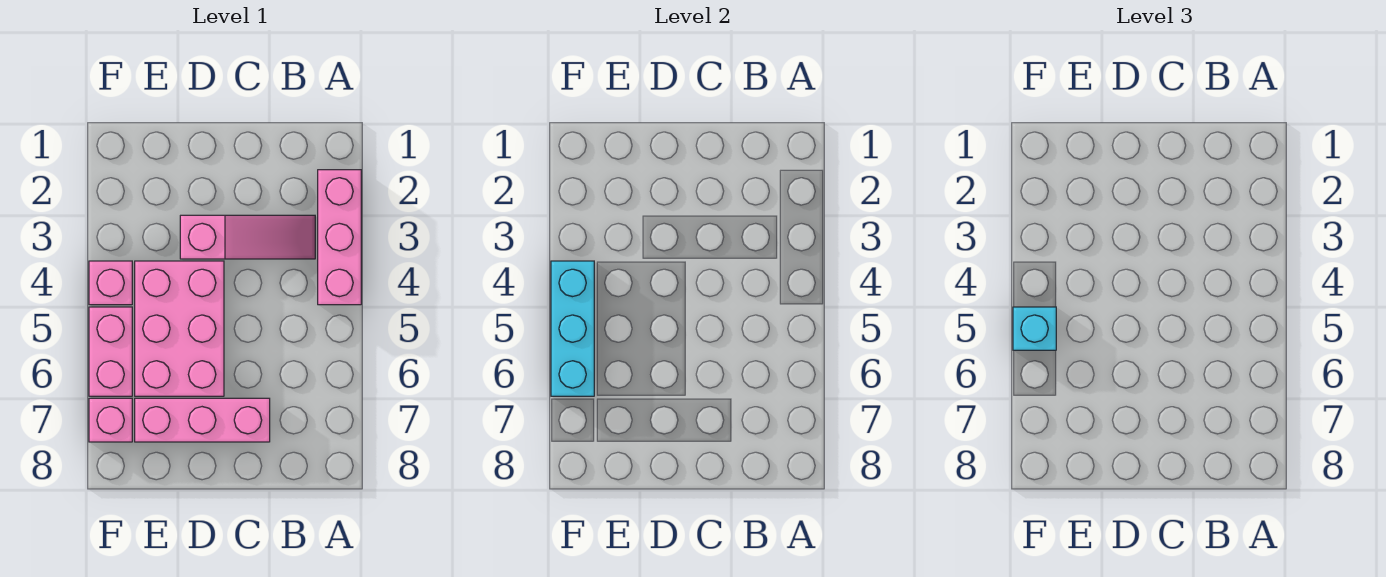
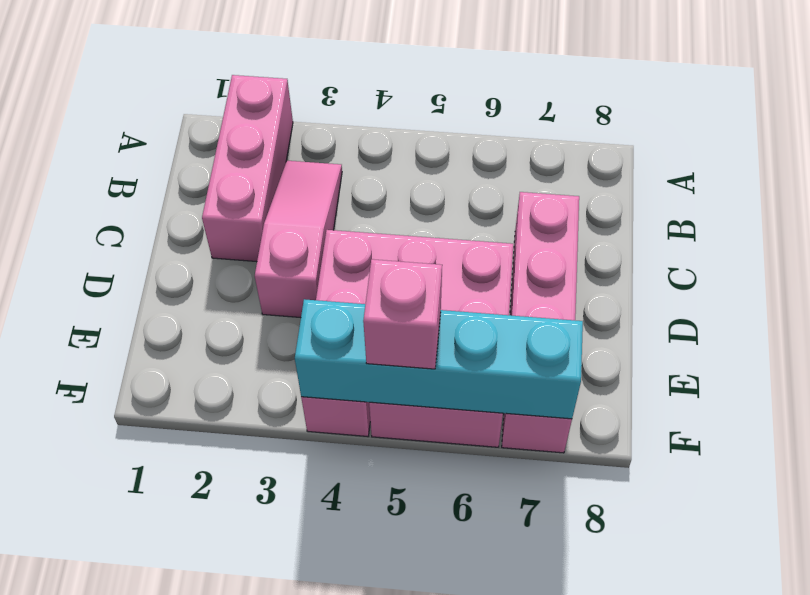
pink 1x3 brick [318,170,361,305] -> pink 1x3 brick turned to [202,75,293,262]
cyan 1x3 brick [551,261,594,396] -> cyan 1x4 brick [295,299,583,419]
cyan 1x1 brick [1013,307,1056,350] -> pink 1x1 brick [363,259,442,369]

